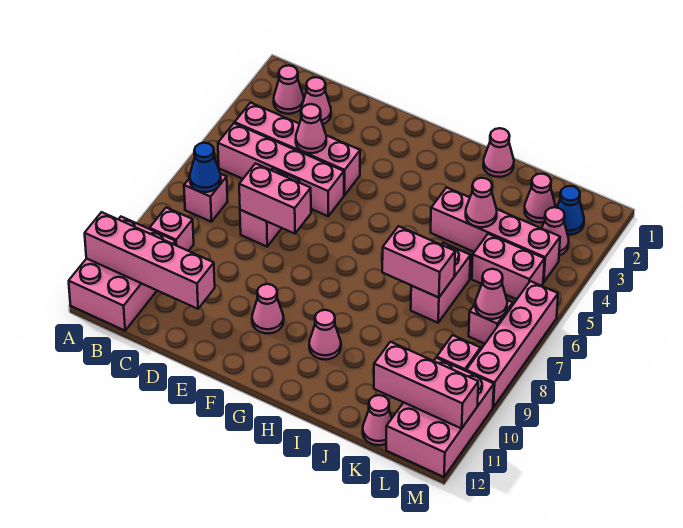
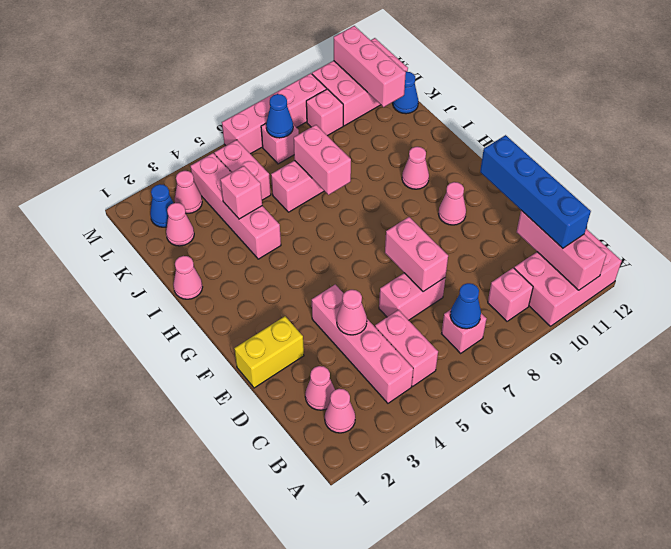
pink 1x4 brick [85,212,215,309] -> pink 1x3 brick [517,210,606,290]
pink 1x4 brick [218,123,344,216] -> pink 1x2 brick [375,310,438,386]
none -> blue 1x4 brick [480,135,591,248]
none -> yellow 1x2 brick [234,316,304,388]
pink 1x1 cone [466,178,497,227] -> pink 1x1 brick [220,166,262,219]
pink 1x1 cone [363,395,392,445] -> blue 1x1 cone [393,72,418,114]
pink 1x1 cone [475,269,507,319] -> blue 1x1 cone [266,94,293,138]

